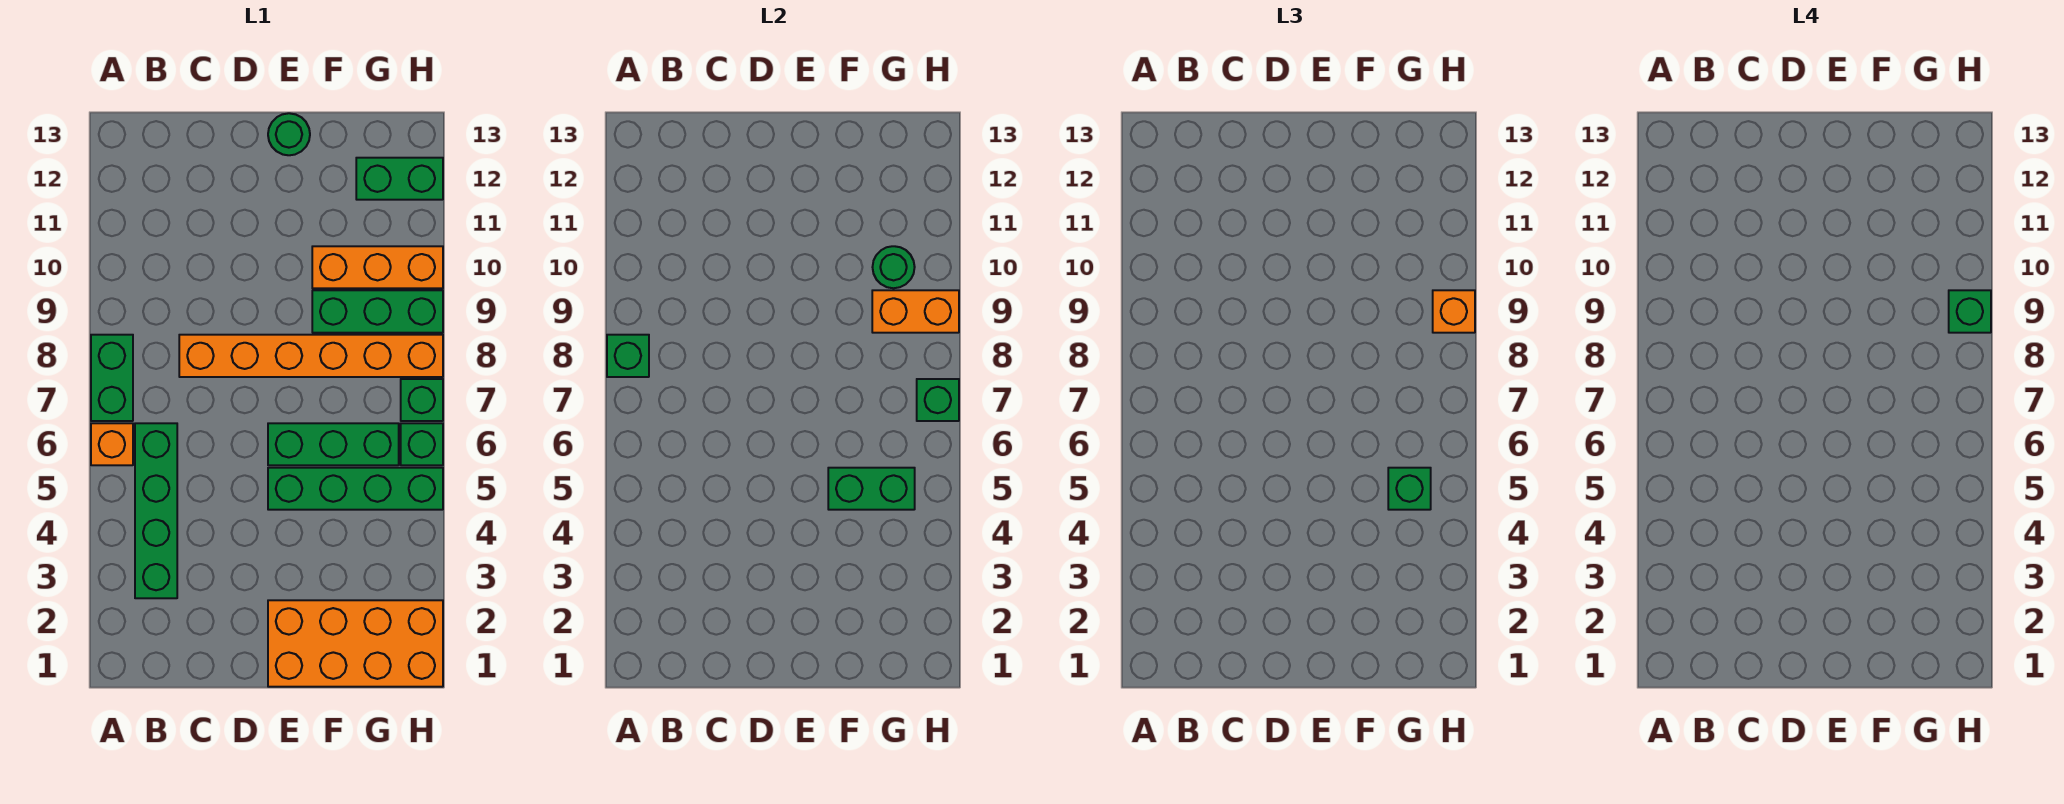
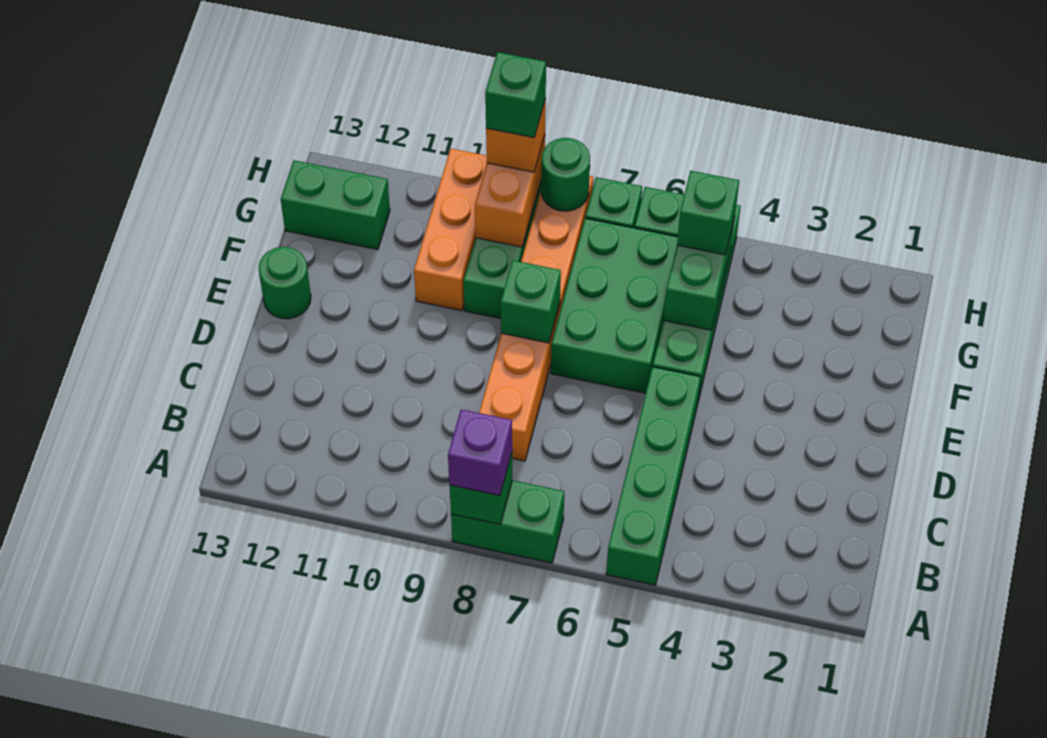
orange 1x1 brick [91,423,133,465] -> none
none -> purple 1x1 brick [448,409,512,495]
green 1x4 brick [135,423,177,598] -> green 1x4 brick turned to [606,367,701,585]
orange 2x4 brick [268,600,443,687] -> none
green 1x3 brick [268,423,399,465] -> green 2x3 brick [551,218,678,393]
green 1x1 round brick [873,246,915,288] -> green 1x1 round brick moved to [541,138,590,211]
green 1x2 brick [356,158,443,200] -> green 1x2 brick turned to [281,160,390,250]
green 1x1 brick [917,379,959,421] -> green 1x1 brick moved to [501,260,561,343]

